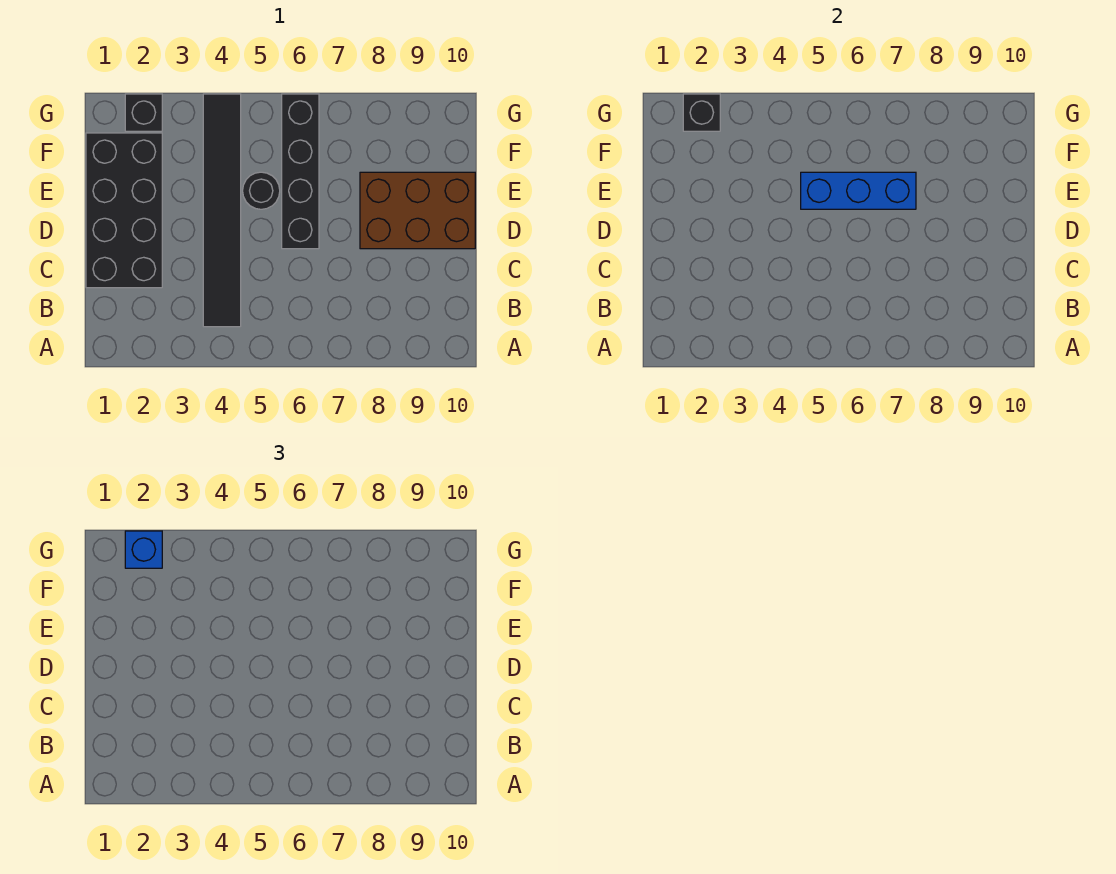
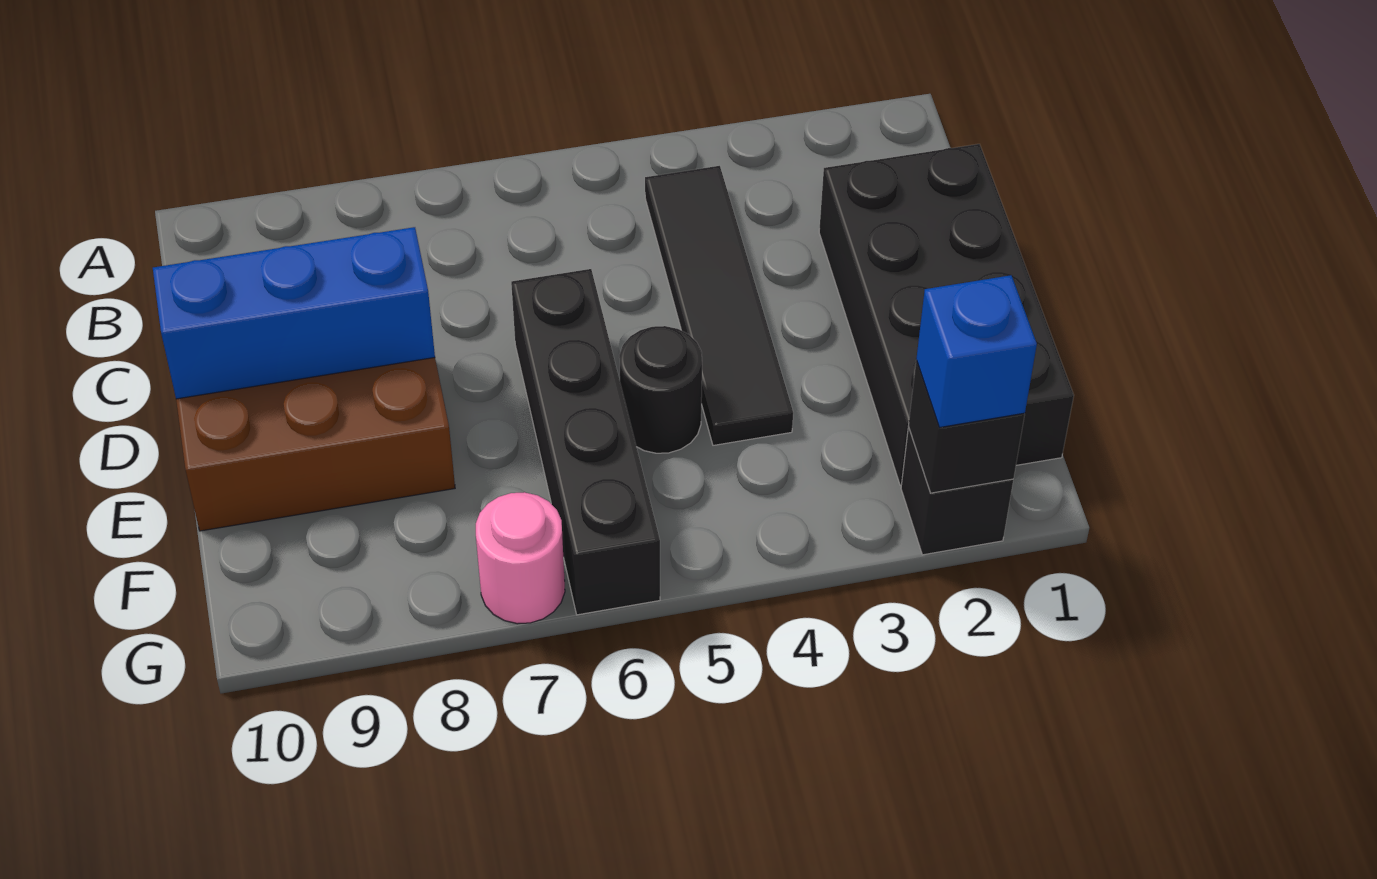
black 1x6 tile [203,94,241,327] -> black 1x4 tile [645,166,793,445]
blue 1x3 brick [801,172,916,209] -> blue 1x3 brick moved to [153,227,435,399]
none -> pink 1x1 round brick [476,492,565,624]

